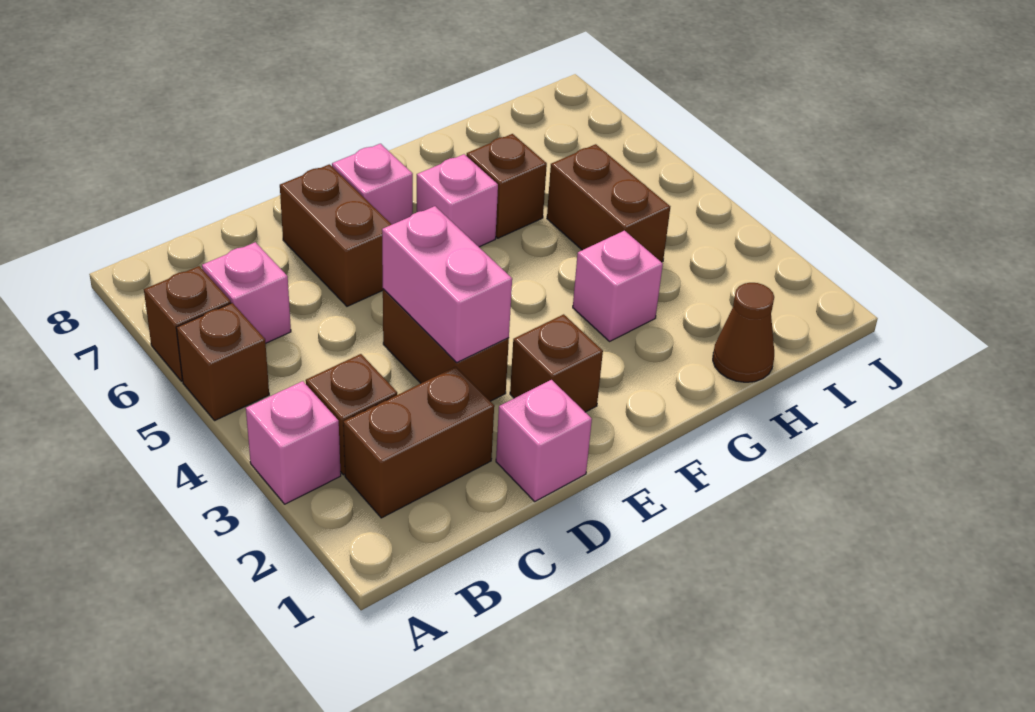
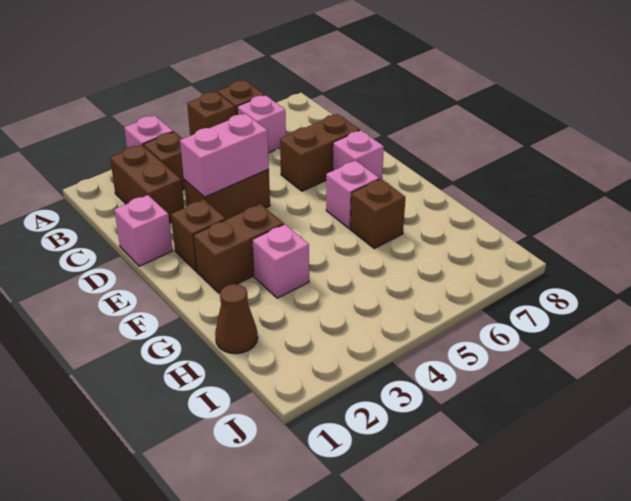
brown 1x2 brick [547,144,670,262] -> brown 1x2 brick moved to [193,204,284,293]

